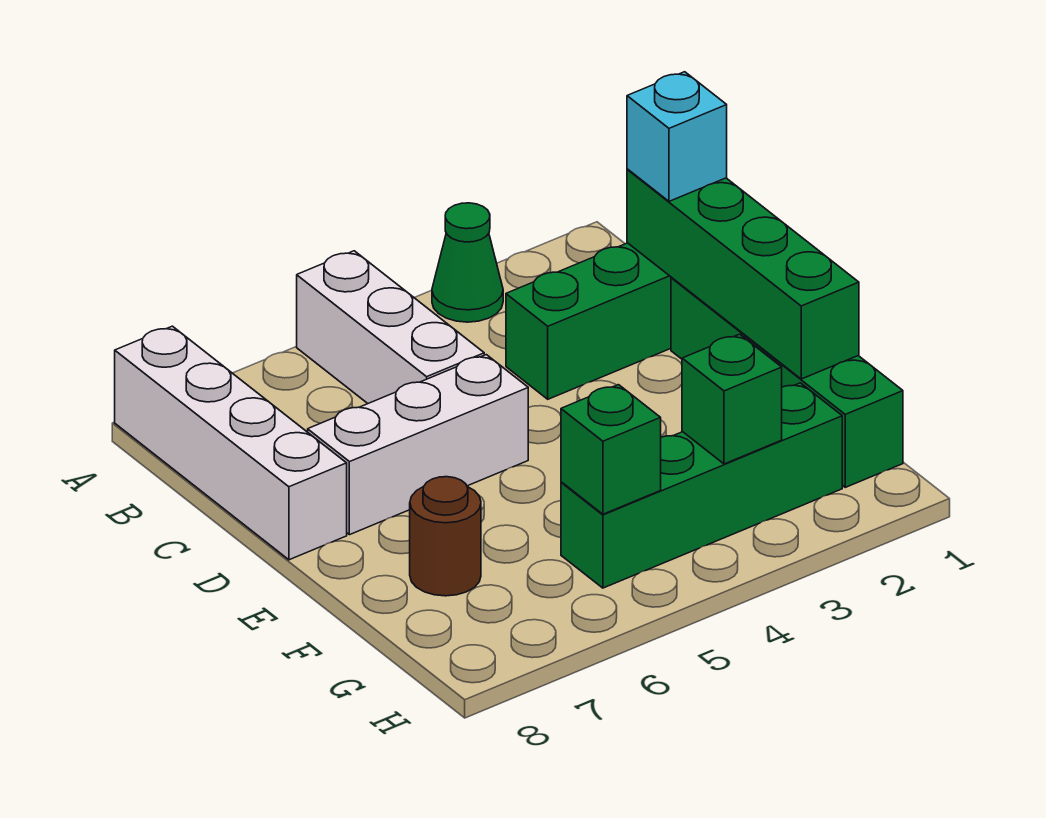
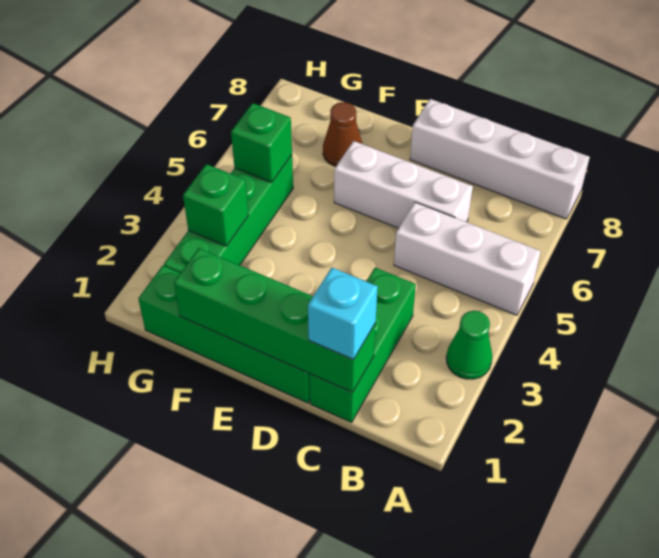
white 1x3 brick [308,355,528,535] -> white 1x3 brick turned to [334,141,473,228]
brown 1x1 round brick [410,477,481,596] -> brown 1x1 cone [323,102,362,166]

